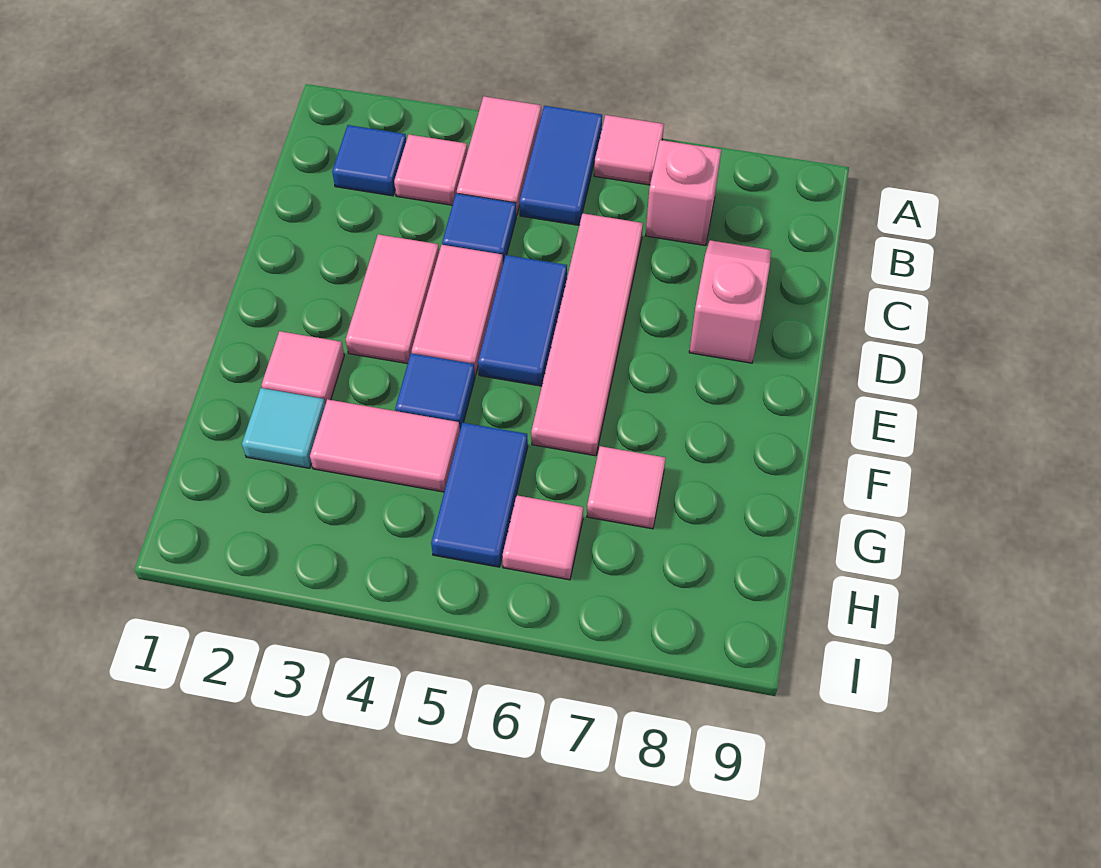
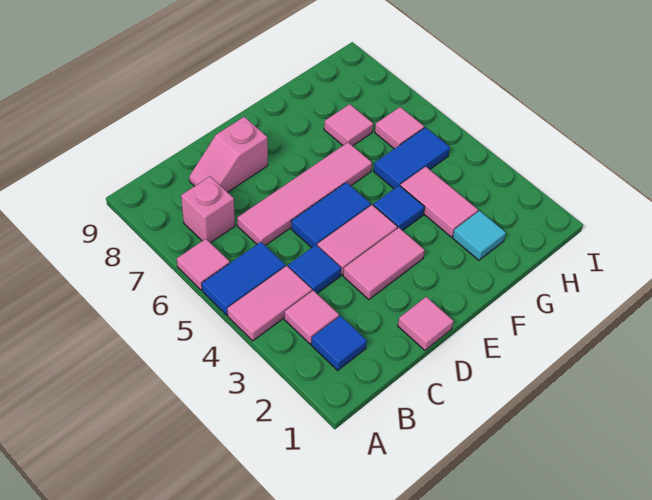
pink 1x1 tile [261,331,344,404] -> pink 1x1 tile moved to [398,297,453,350]

